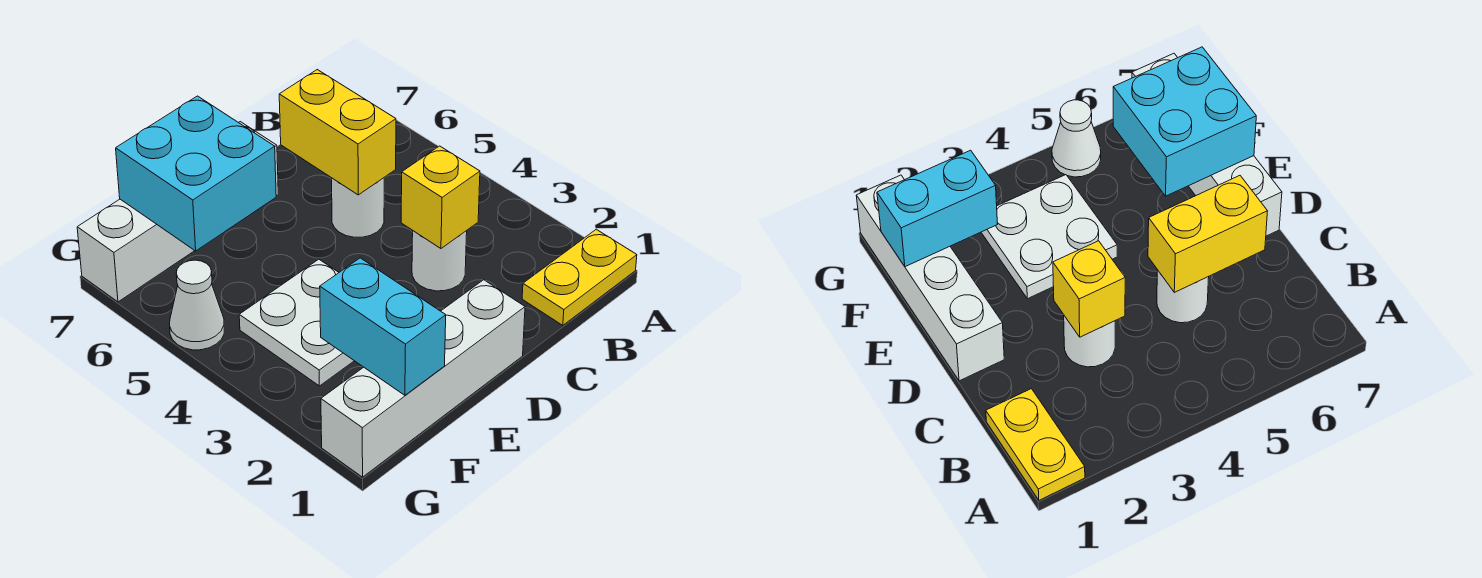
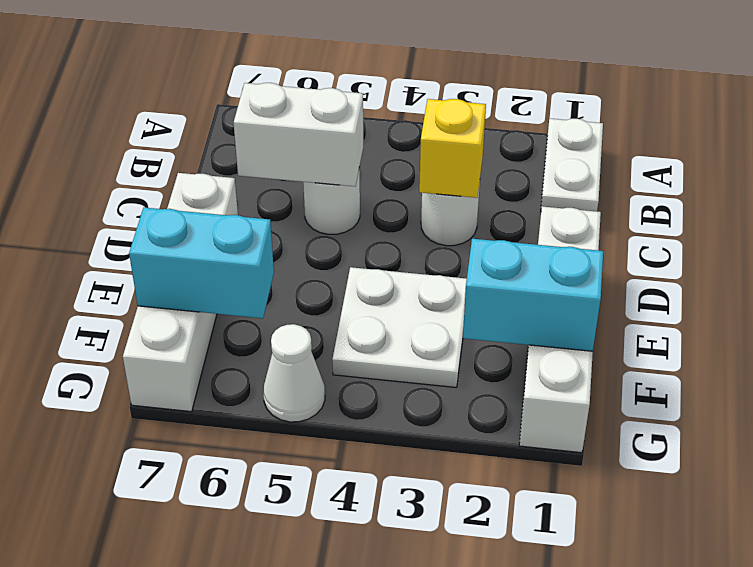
yellow 1x2 plate [522,229,637,325] -> white 1x2 plate [541,119,603,211]
yellow 1x2 brick [279,70,396,195] -> white 1x2 brick [234,83,363,186]
cyan 2x2 brick [116,96,276,251] -> cyan 1x2 brick [129,208,274,318]

